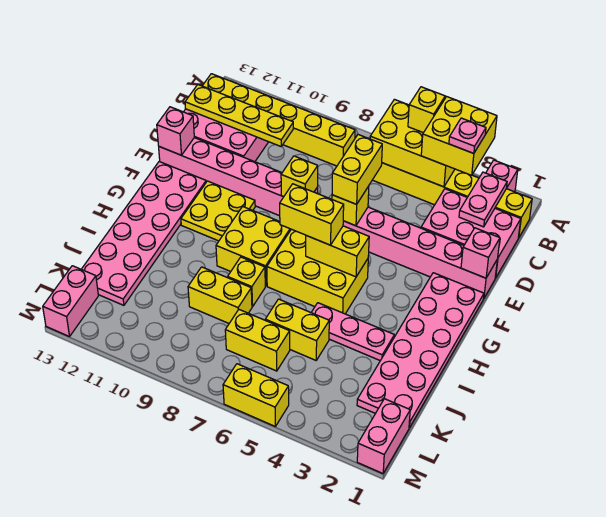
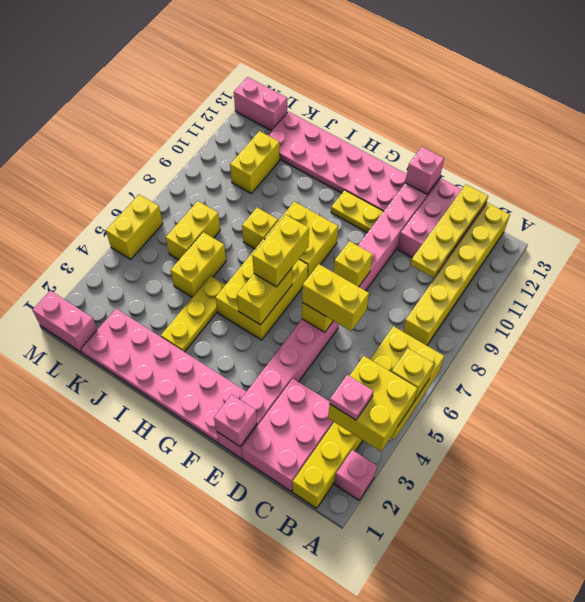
pink 1x2 plate [459,172,507,227] -> none
yellow 2x2 plate [181,181,255,241] -> yellow 1x2 plate [331,190,384,233]
pink 1x3 plate [311,303,394,361] -> yellow 1x3 plate [161,276,225,352]
yellow 1x2 brick [188,267,252,323] -> yellow 1x2 brick moved to [230,131,280,193]

